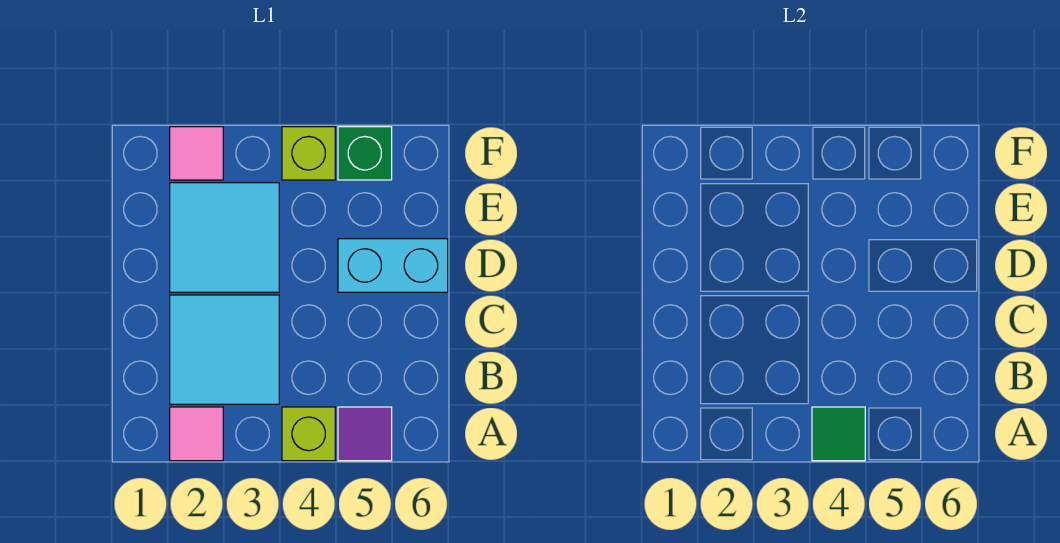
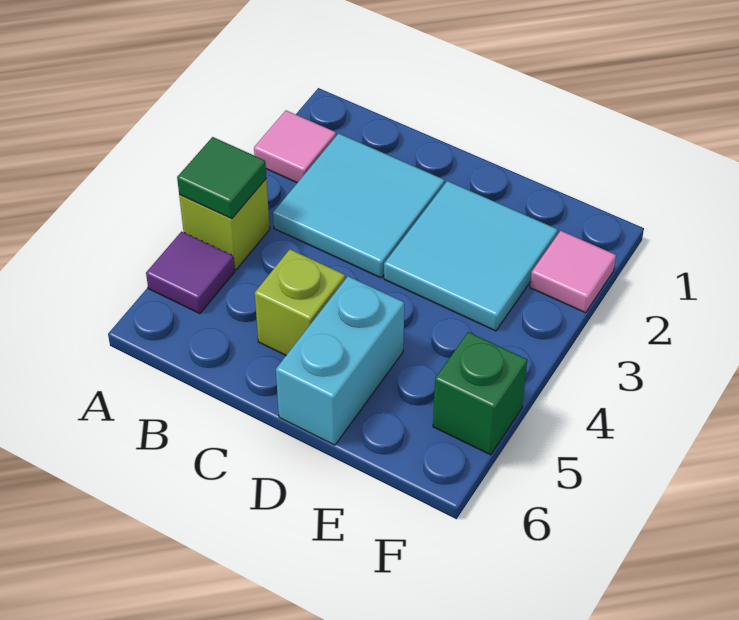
lime 1x1 brick [282,127,335,180] -> lime 1x1 brick moved to [255,249,345,355]

